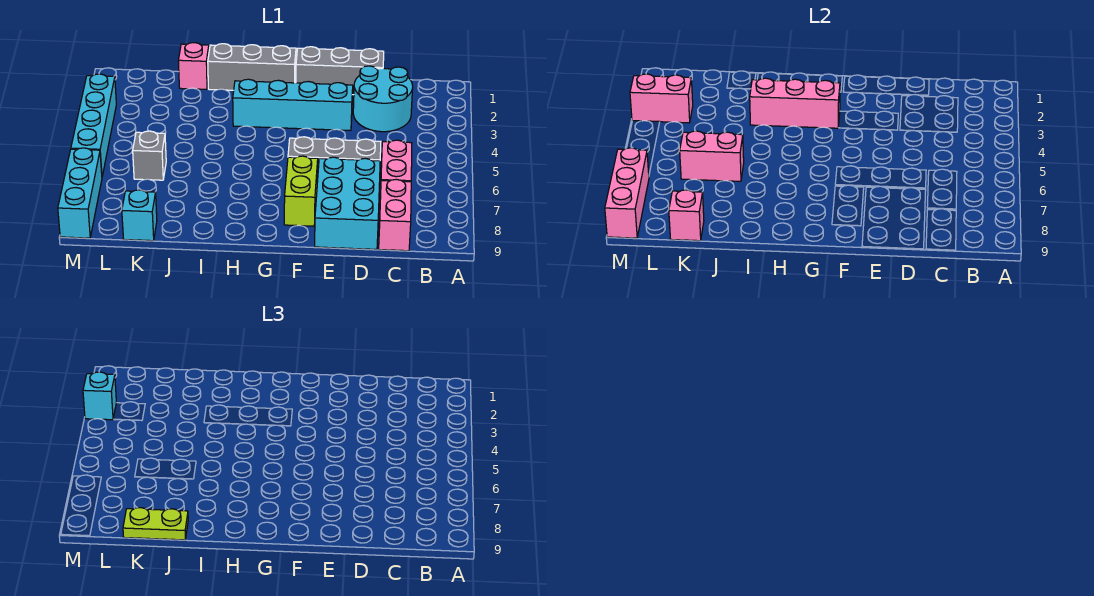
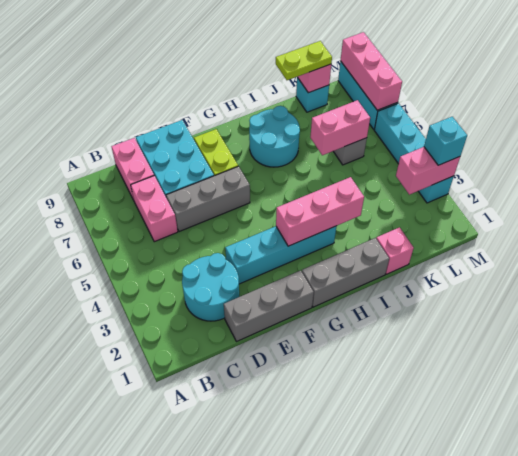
none -> cyan 2x2 round brick [249,106,300,167]

